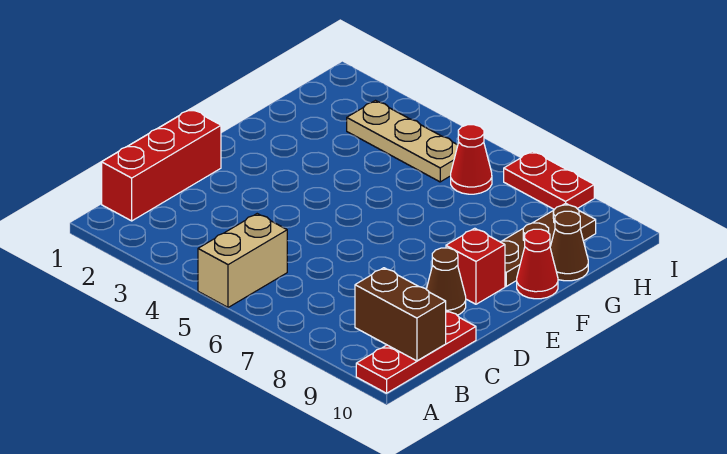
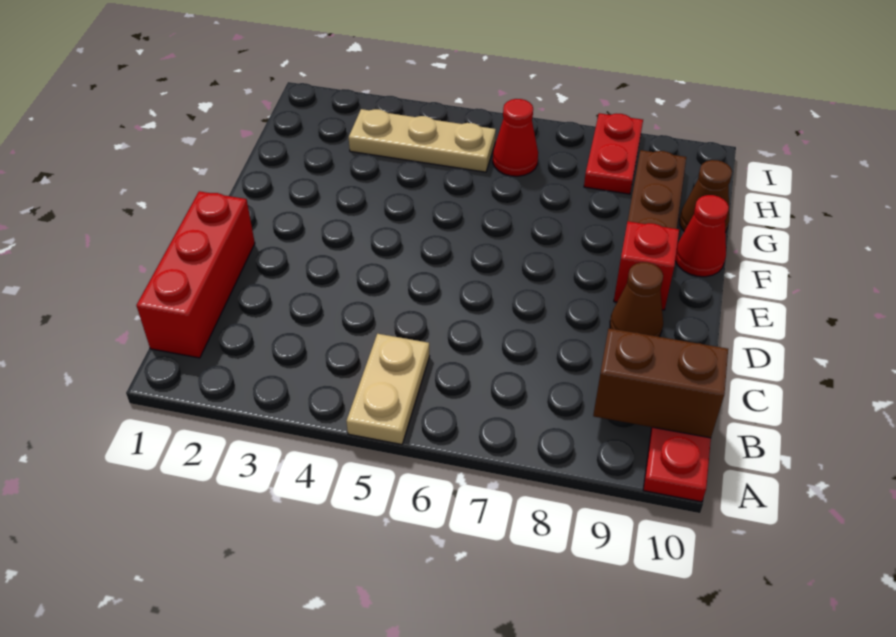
tan 1x2 brick [198,214,287,307] -> tan 1x2 plate [346,334,430,444]
red 1x2 plate [504,151,594,209] -> red 1x2 plate turned to [584,113,643,194]

